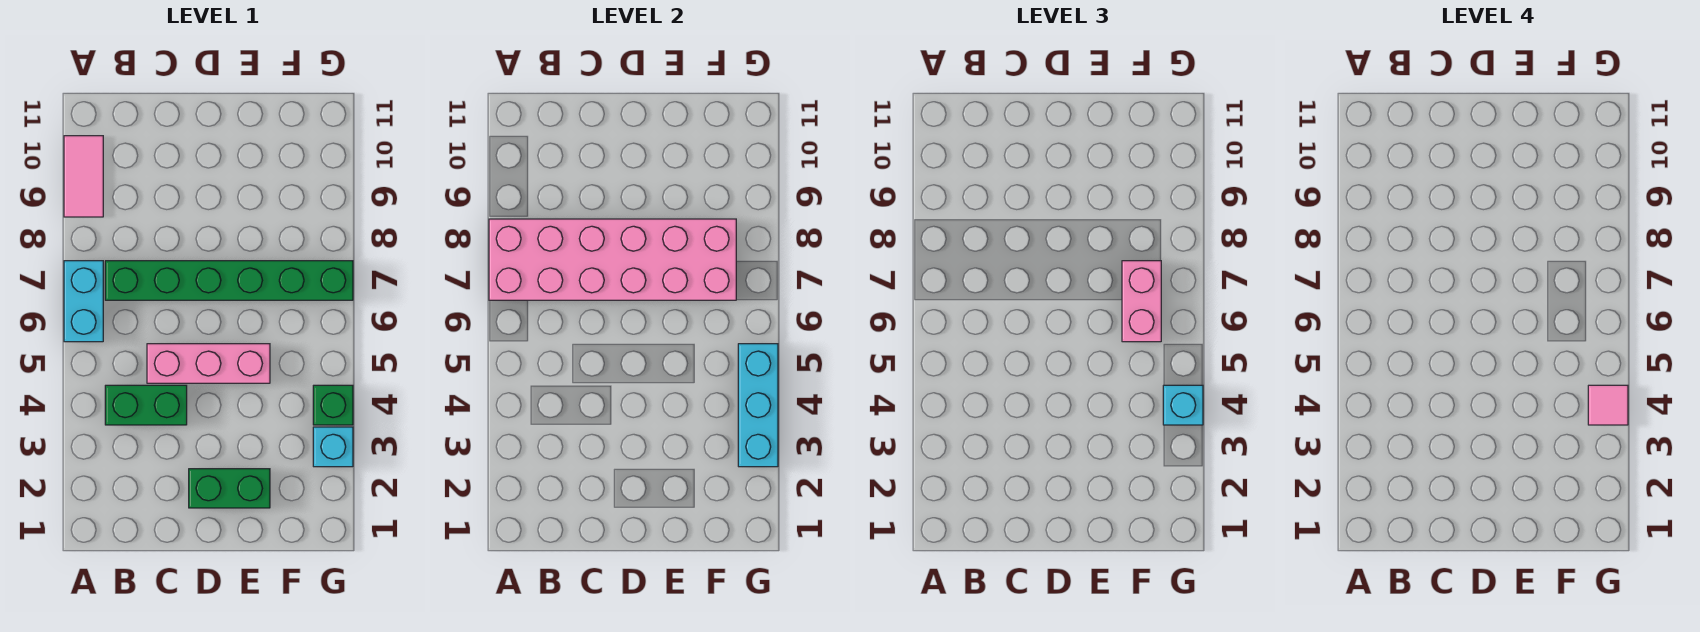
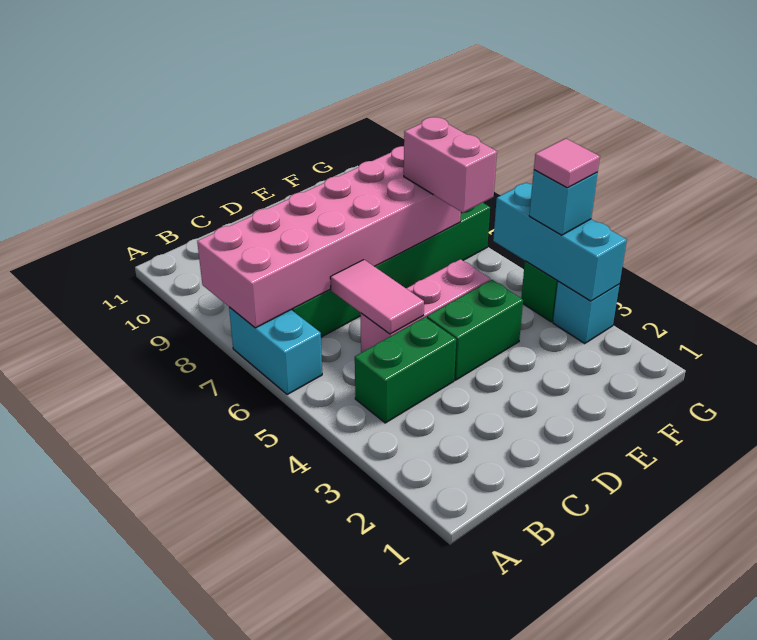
pink 1x2 tile [64,136,103,217] -> pink 1x2 tile moved to [330,260,424,334]
green 1x2 brick [189,469,270,508] -> green 1x2 brick moved to [427,280,523,380]

